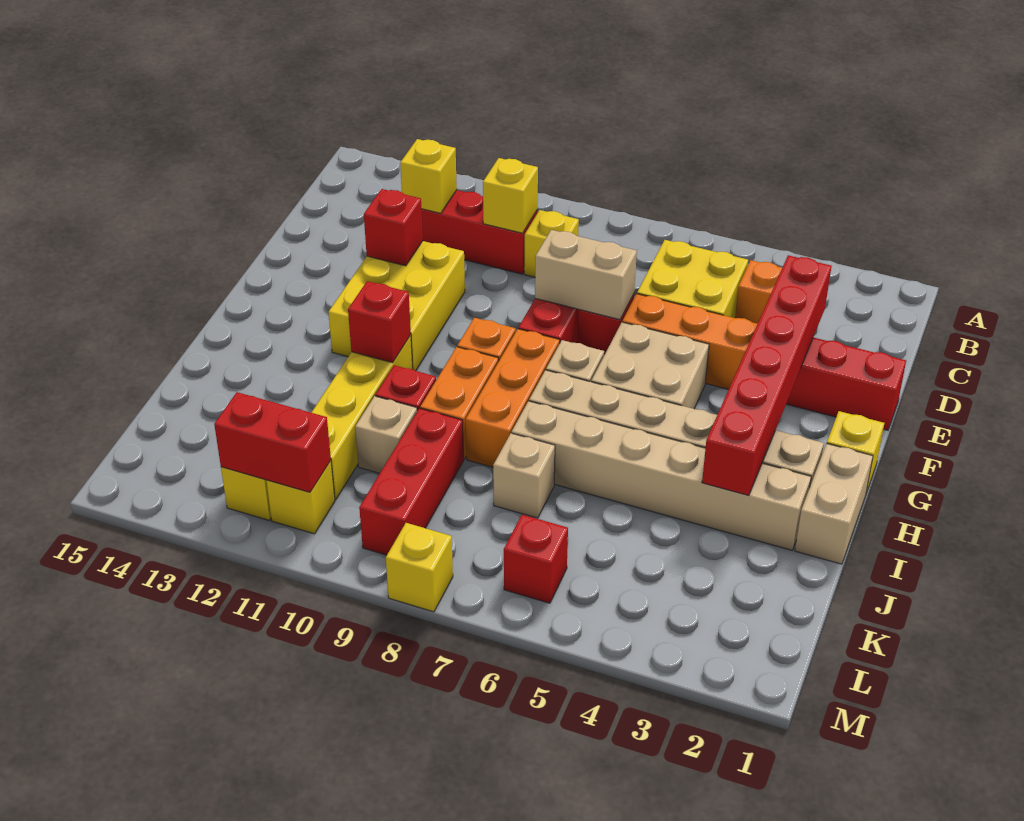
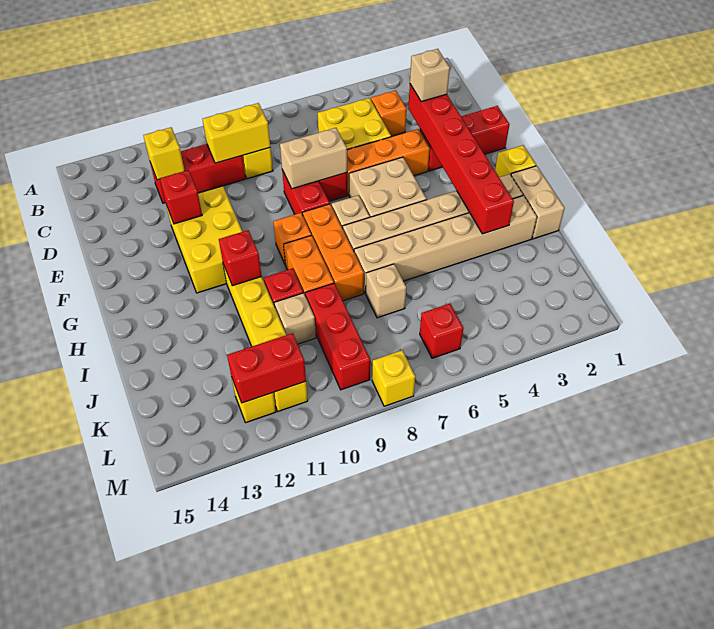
yellow 1x1 brick [483,158,538,233] -> yellow 1x2 brick [203,103,270,163]
none -> tan 1x1 brick [410,49,450,102]

